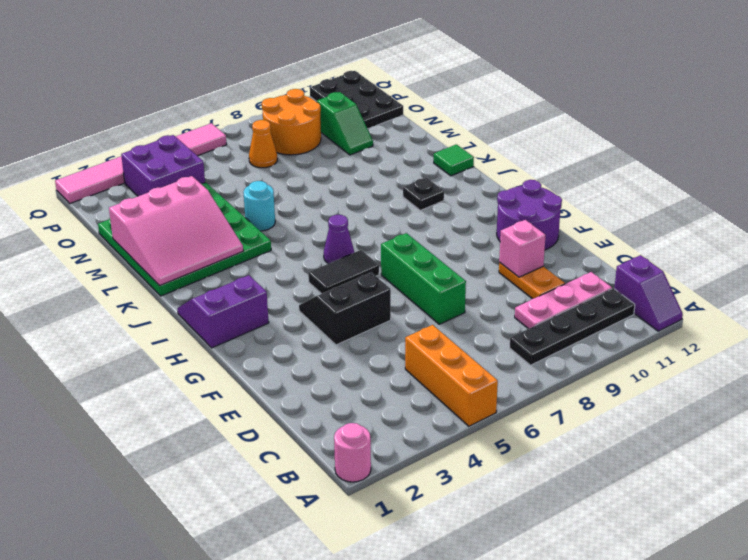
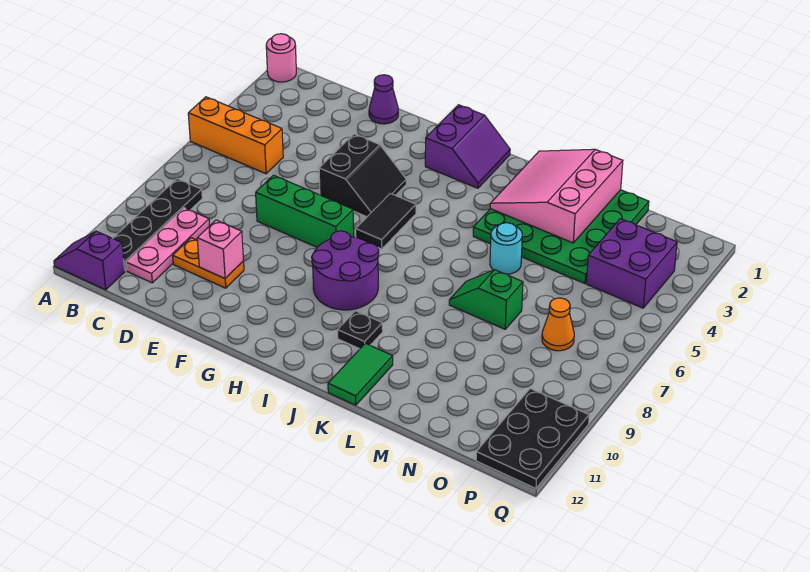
purple 2x2 round brick [497,180,562,250] -> purple 2x2 round brick moved to [312,231,379,310]
purple 1x1 cone [324,215,354,264] -> purple 1x1 cone moved to [369,75,398,124]
green 1x1 tile [434,144,474,176] -> green 1x2 tile [328,343,393,405]
green 1x2 slope [317,92,373,155] -> green 1x2 slope moved to [449,270,523,329]
orange 2x2 round brick [262,89,321,155] -> none
black 2x3 plate [310,71,403,129] -> black 2x3 plate turned to [476,389,589,488]
pink 1x6 tile [55,123,227,203] -> none

